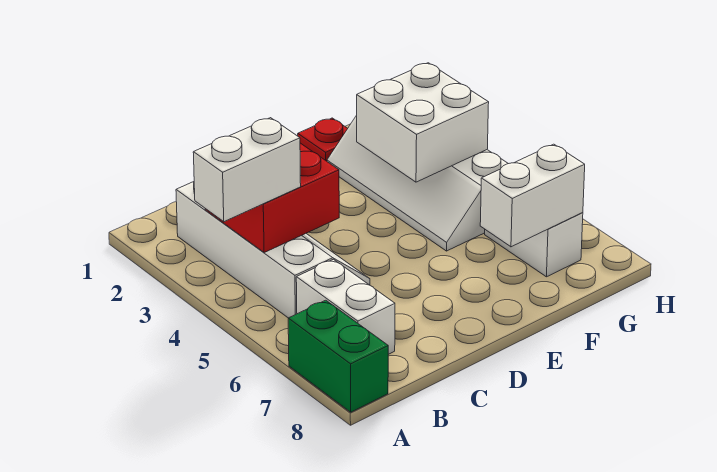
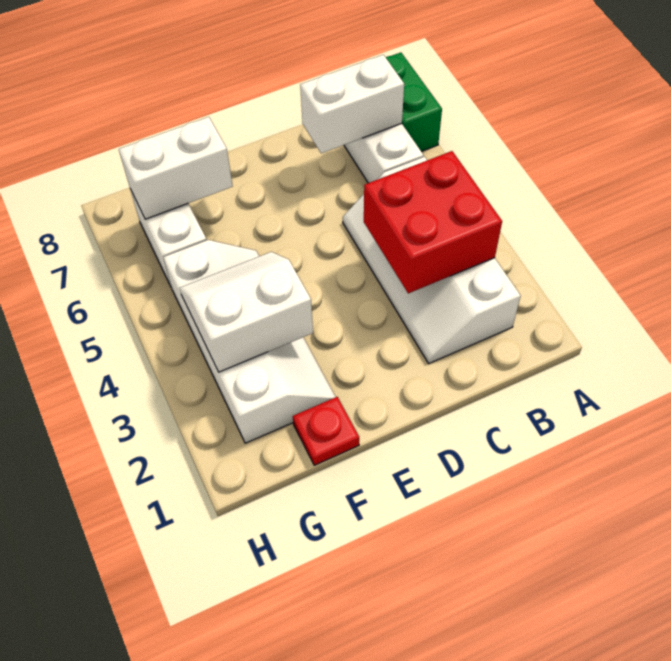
white 1x2 brick [193,118,301,222] -> white 1x2 brick moved to [300,55,404,153]
white 2x2 brick [357,63,489,182] -> white 2x2 slope [180,252,313,372]

